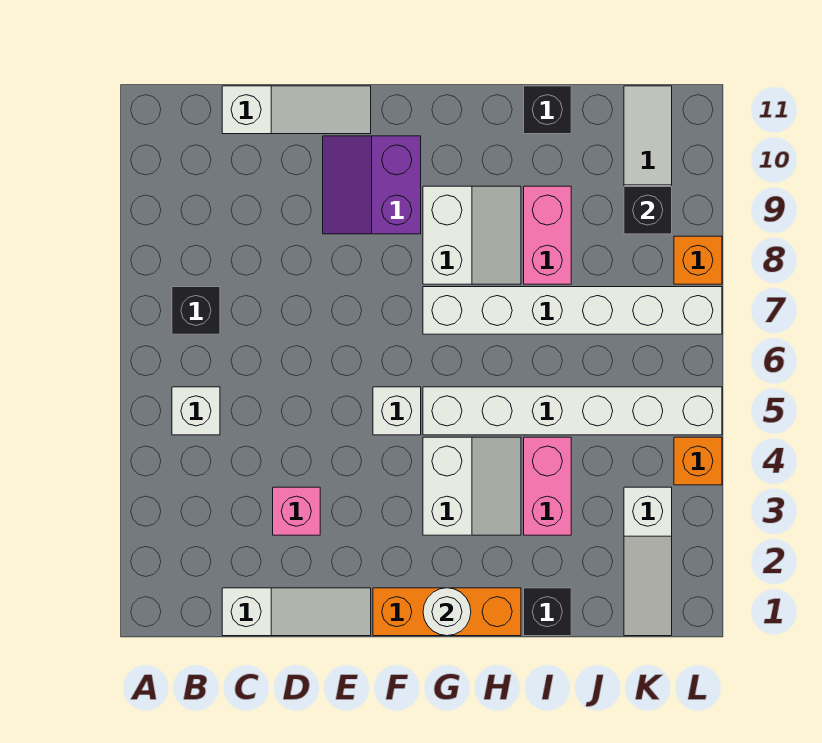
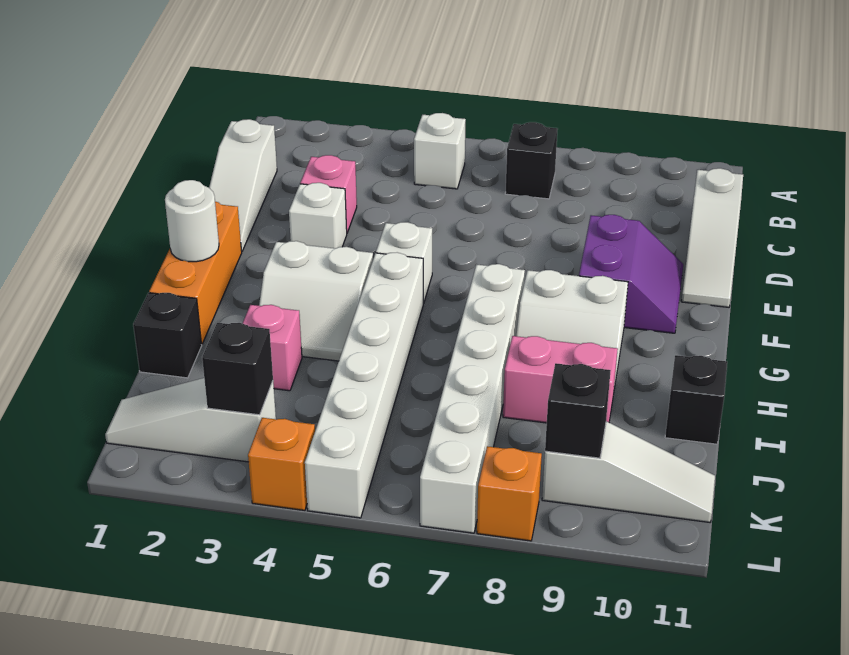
none -> white 1x1 brick [289,183,347,248]
purple 2x2 slope [323,136,421,234] -> purple 2x2 slope turned to [579,215,683,333]
pink 1x2 brick [524,437,571,535] -> pink 1x1 brick [243,305,302,391]
none -> black 1x1 brick [202,323,273,415]

